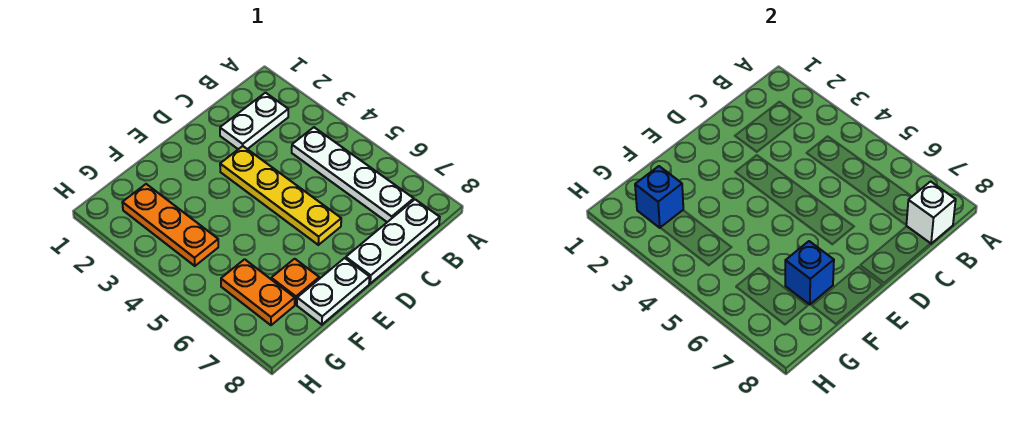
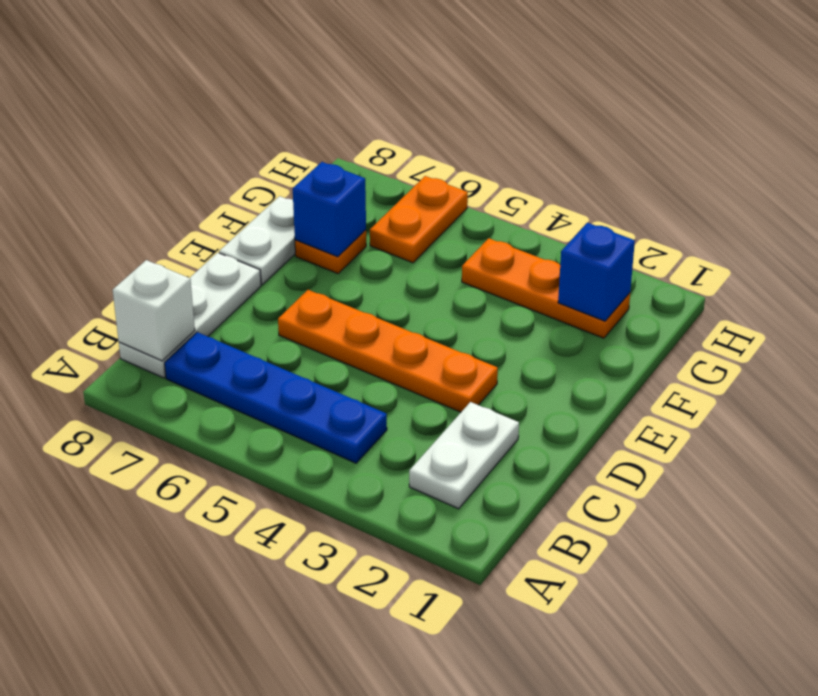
white 1x4 plate [292,127,414,222] -> blue 1x4 plate [165,332,387,463]
yellow 1x4 plate [220,146,341,245] -> orange 1x4 plate [278,290,498,412]
orange 1x2 plate [221,259,295,325] -> orange 1x2 plate turned to [370,176,468,263]

